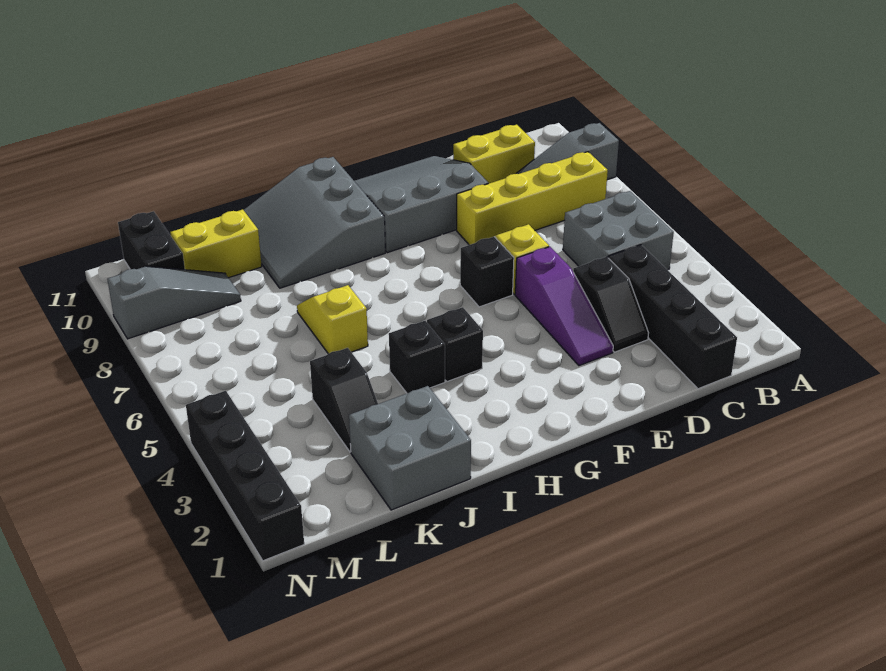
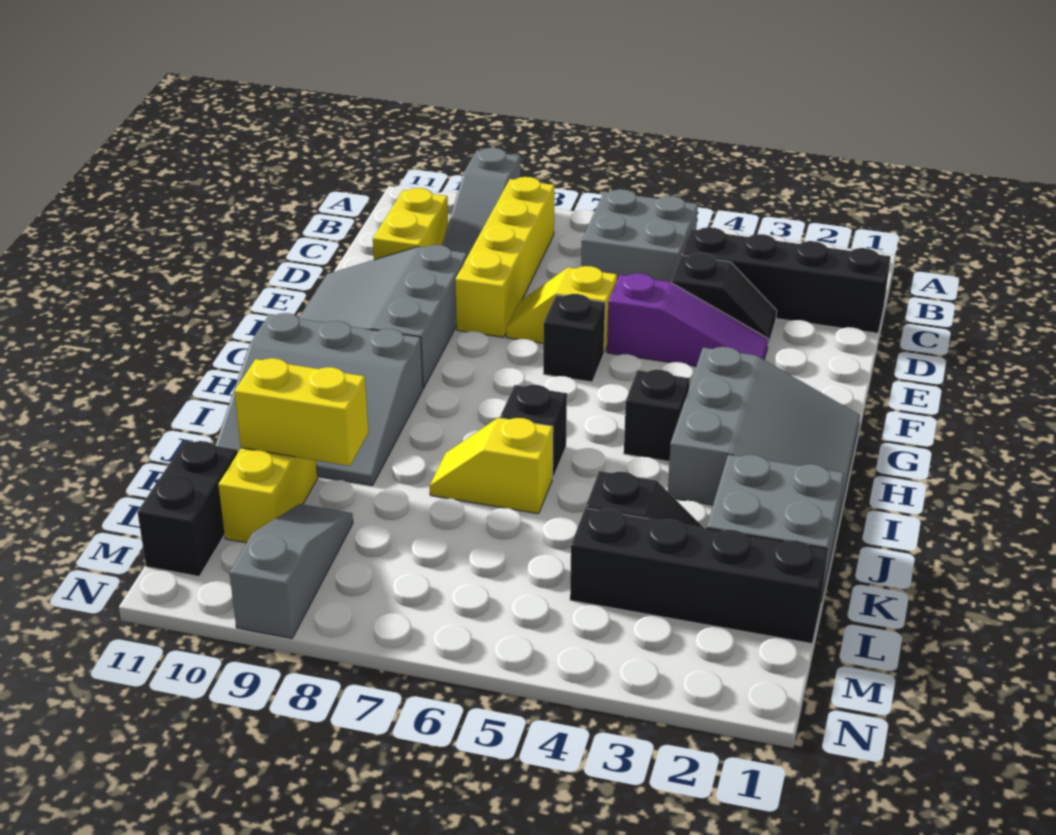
none -> grey 3x3 slope [668,347,860,521]
black 1x1 brick [389,321,445,393] -> black 1x1 brick moved to [500,385,567,479]
none -> yellow 1x2 brick [234,358,368,466]
black 1x2 brick [118,211,185,270] -> black 1x2 brick turned to [138,441,238,576]
black 1x4 brick [186,391,304,561] -> black 1x4 brick moved to [570,508,828,644]

